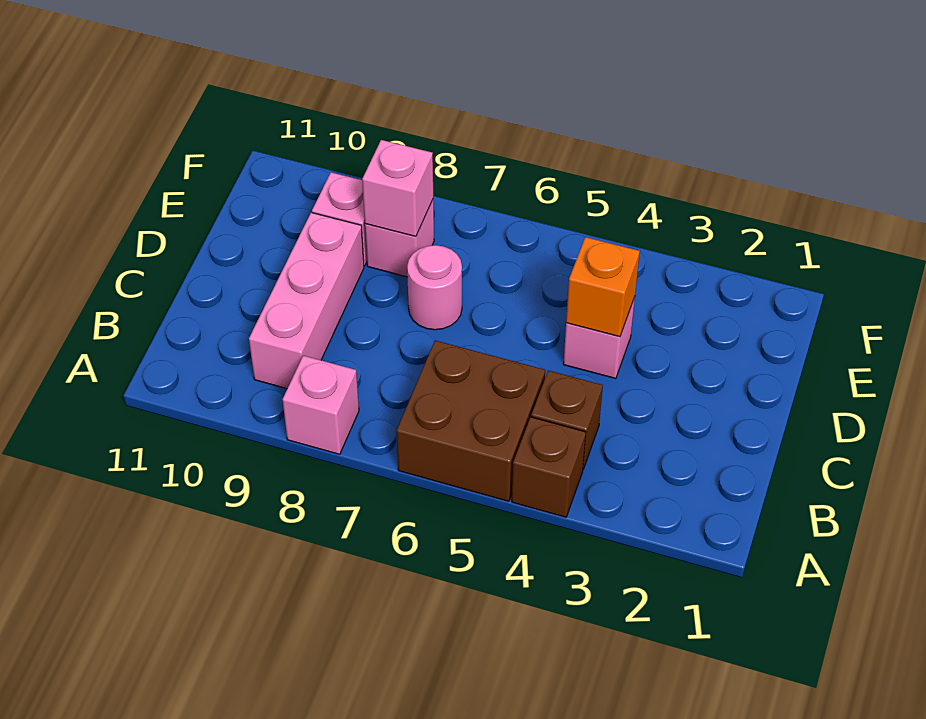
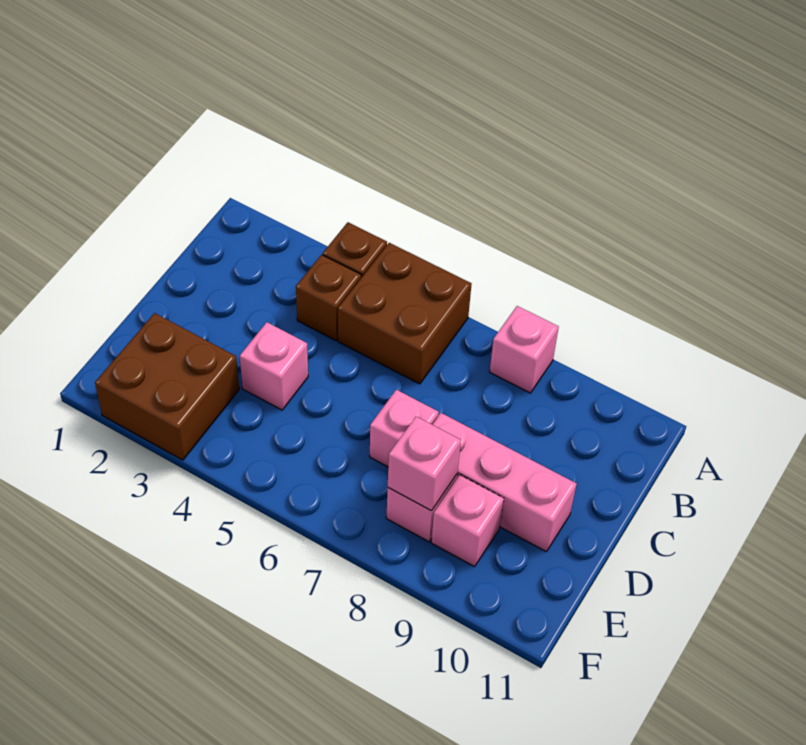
pink 1x3 brick [249,213,364,389] -> pink 1x3 brick turned to [432,413,577,552]
orange 1x1 brick [566,237,640,337] -> none
pink 1x1 round brick [407,245,462,330] -> pink 1x1 brick [370,390,439,467]
none -> brown 2x2 brick [95,313,239,460]

